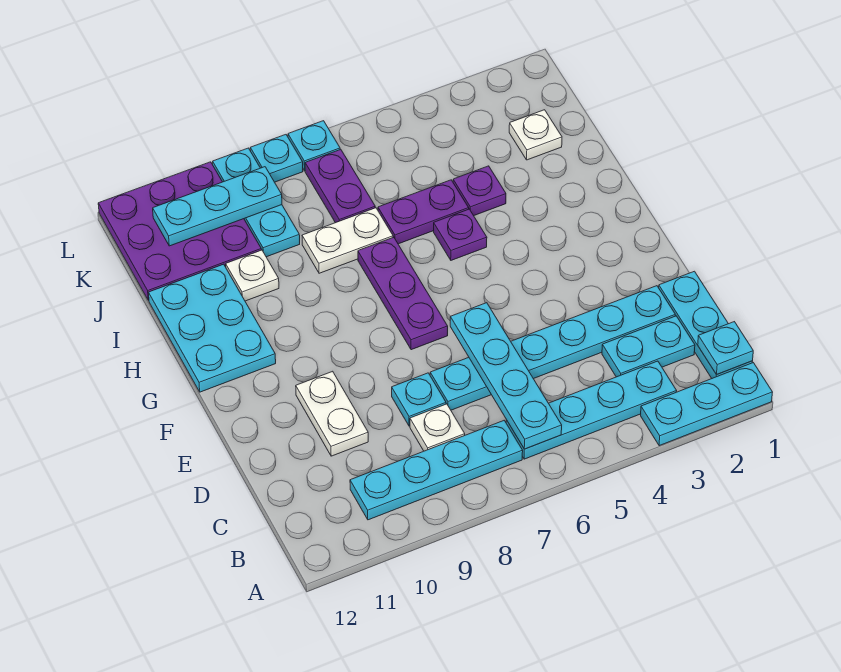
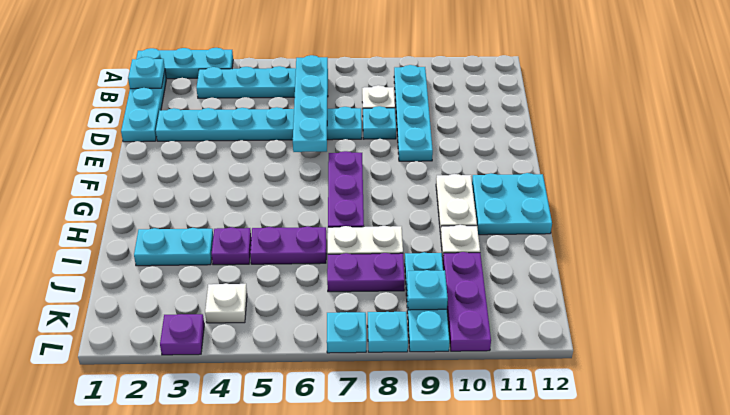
cyan 1x4 plate [350,421,523,520] -> cyan 1x4 plate turned to [394,65,433,161]
cyan 1x2 plate [602,316,695,377] -> cyan 1x2 plate moved to [134,228,213,266]
white 1x2 plate [296,371,368,456] -> white 1x2 plate moved to [436,174,477,234]
cyan 2x3 plate [149,264,276,392] -> cyan 2x2 plate [472,173,552,235]
purple 1x1 plate [434,209,487,260] -> purple 1x1 plate moved to [160,314,204,355]
white 1x1 plate [509,110,562,160] -> white 1x1 plate moved to [205,283,247,323]
purple 1x2 plate [305,149,375,223] -> purple 1x2 plate turned to [327,253,405,292]
purple 3x3 plate [98,162,261,301] -> purple 1x3 plate [443,252,491,351]
cyan 1x3 plate [153,167,282,246] -> cyan 1x1 plate [407,270,448,310]

